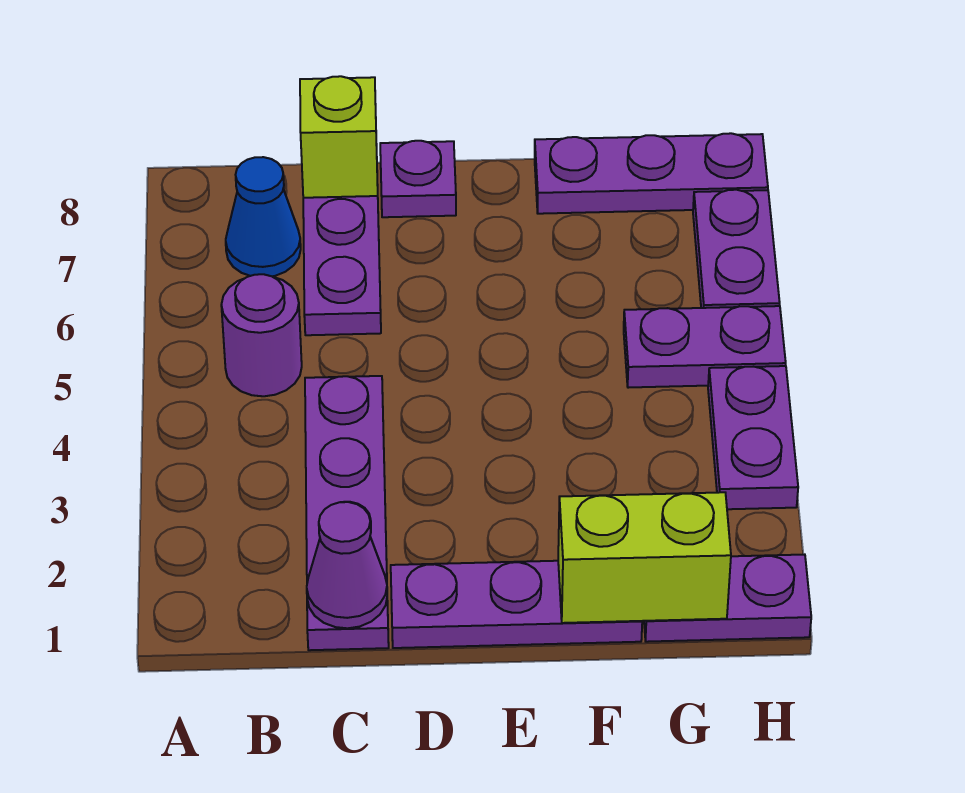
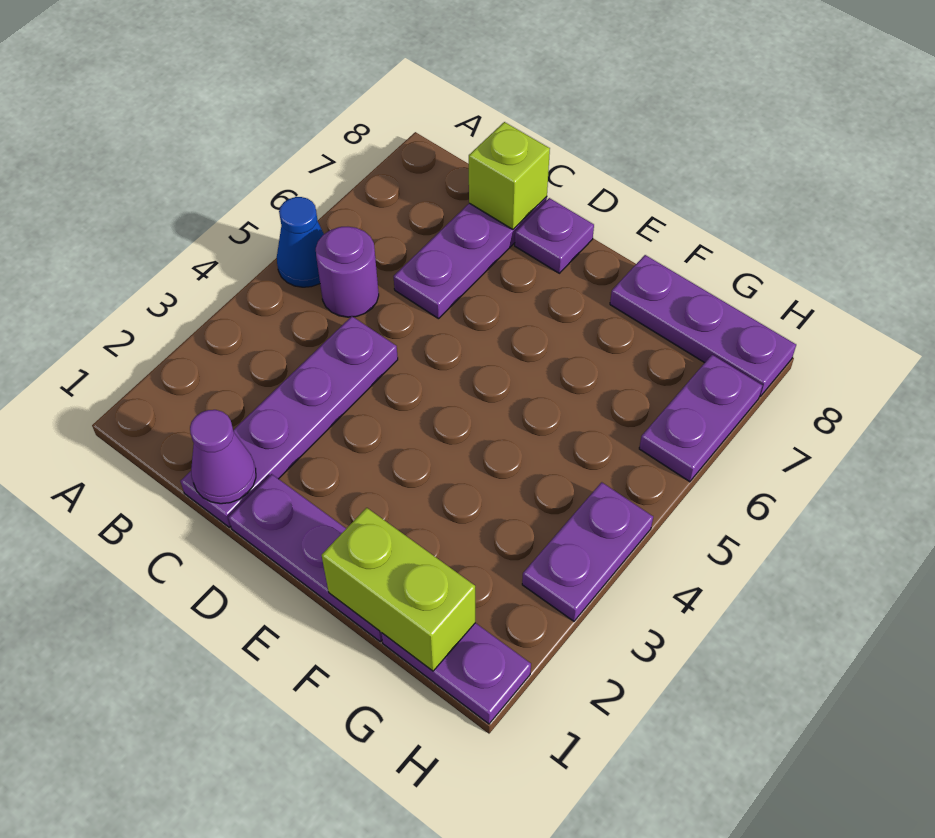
blue 1x1 cone [226,157,301,277] -> blue 1x1 cone moved to [277,197,324,287]
purple 1x2 plate [624,306,786,388] -> none

